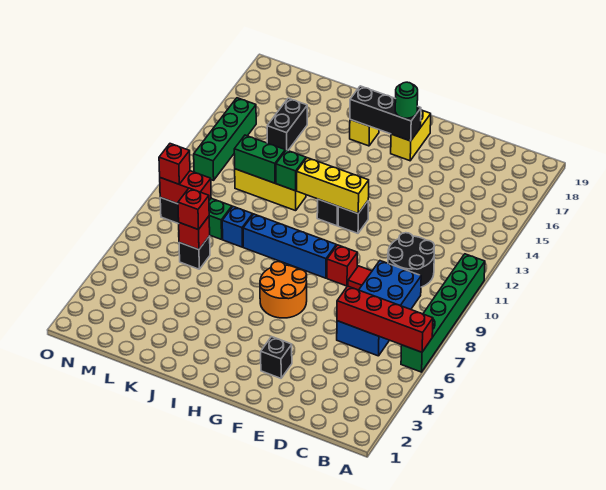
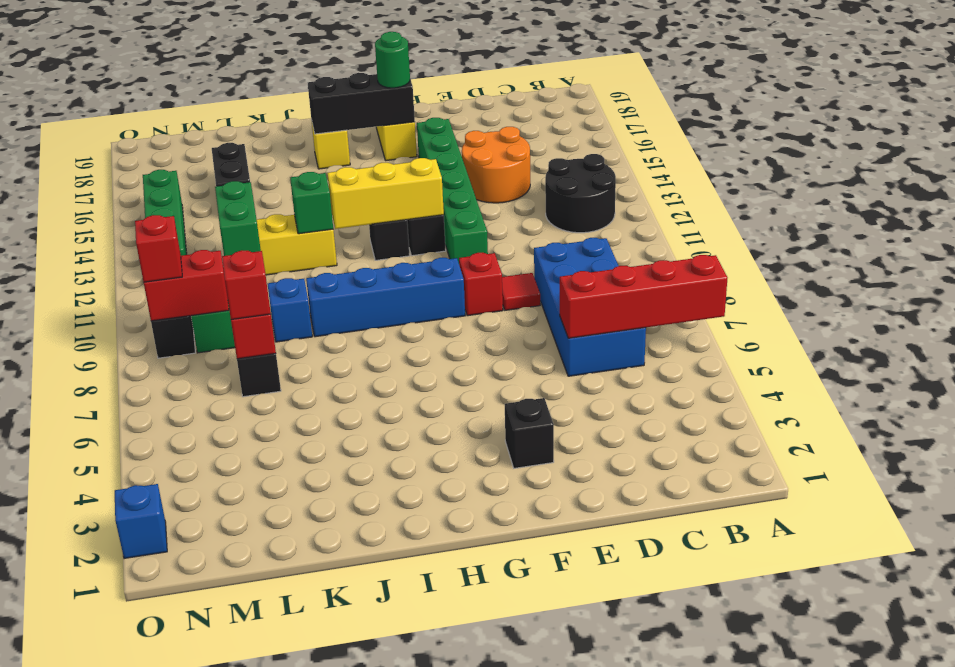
green 1x6 brick [401,254,485,372] -> green 1x6 brick moved to [417,118,488,263]
black 2x2 round brick [388,233,434,287] -> black 2x2 round brick moved to [545,154,616,233]
orange 2x2 round brick [260,262,307,318] -> orange 2x2 round brick moved to [462,127,530,203]
green 1x2 brick [234,135,285,183] -> green 1x2 brick turned to [215,181,261,256]
none -> blue 1x1 brick [115,484,167,558]

